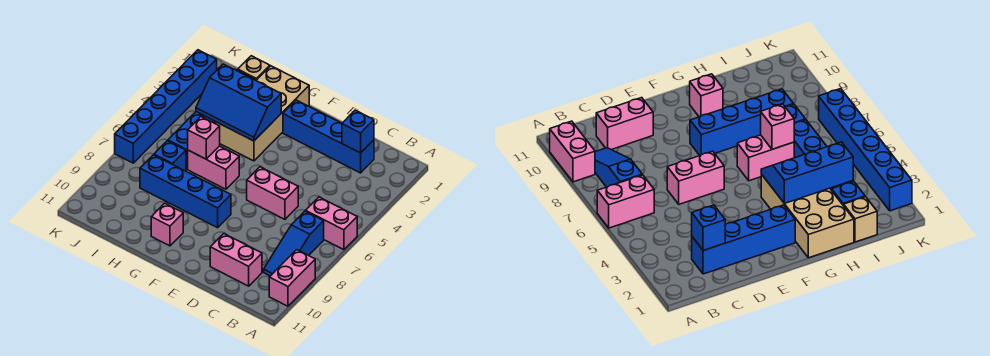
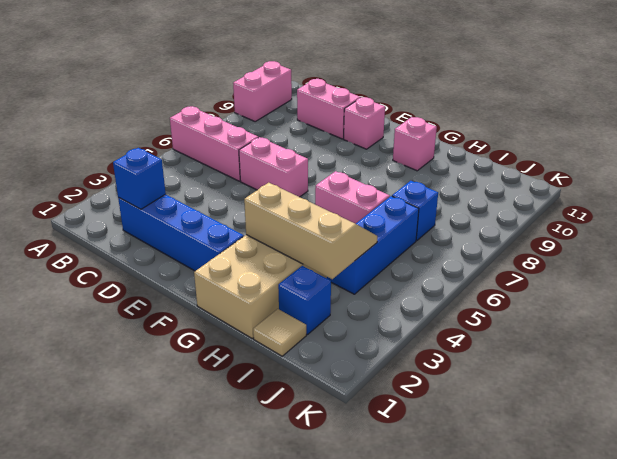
pink 1x2 brick [306,197,357,250] -> pink 1x3 brick [170,106,258,181]
blue 1x3 slope [264,211,324,276] -> none
blue 1x4 brick [140,155,231,228] -> none
blue 2x3 slope [196,64,281,141] -> tan 2x3 slope [244,183,377,279]
pink 1x1 brick [188,117,220,159] -> pink 1x1 brick moved to [344,97,385,149]
tan 1x1 brick [238,56,270,80] -> tan 1x1 tile [253,309,306,356]
blue 1x6 brick [115,50,217,163] -> none

